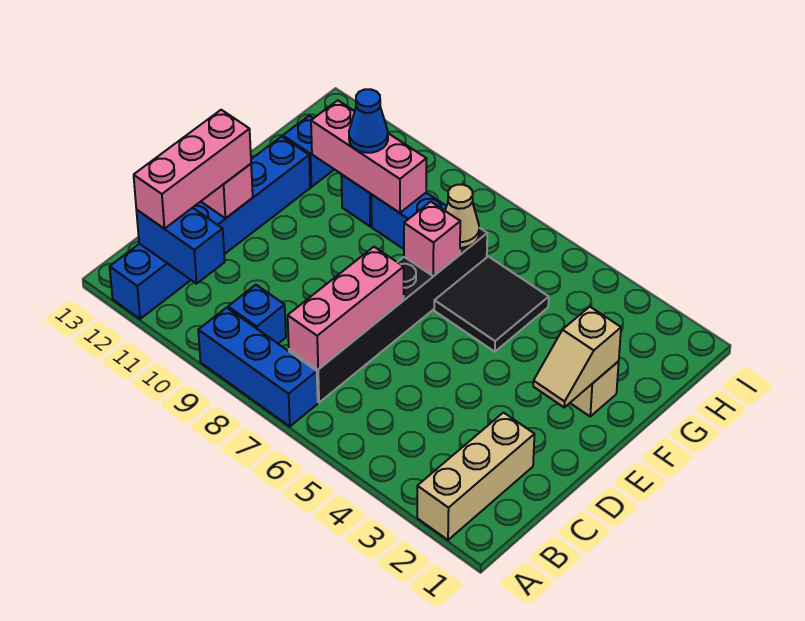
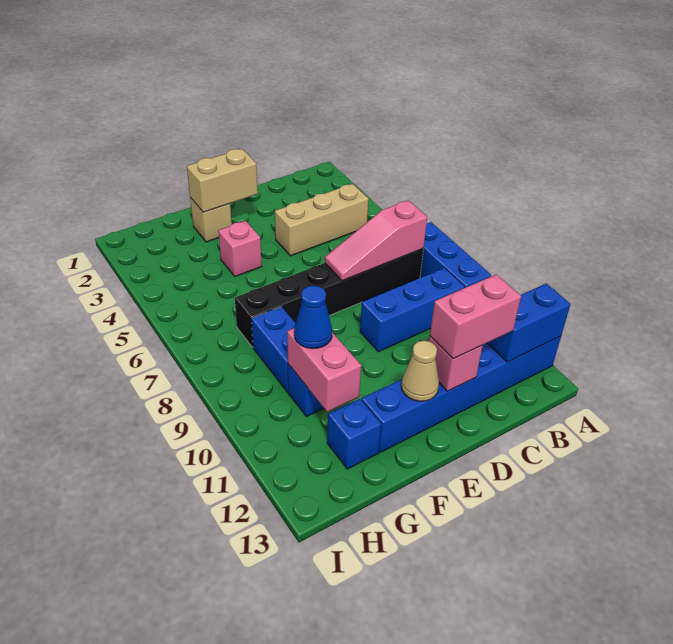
tan 1x3 brick [417,413,534,540] -> tan 1x3 brick moved to [275,184,369,256]
pink 1x3 brick [288,247,404,369] -> pink 1x3 slope [325,200,427,281]
blue 1x1 brick [228,285,286,344] -> blue 1x3 brick [360,268,464,352]
blue 1x2 brick [136,208,225,284] -> blue 1x2 brick turned to [487,284,570,362]
pink 1x3 brick [134,110,251,229] -> pink 1x2 brick [430,274,521,359]
tan 1x2 slope [533,307,621,407] -> tan 1x2 brick [187,149,258,212]
black 2x2 tile [434,256,549,352] -> none
pink 1x1 brick [404,202,460,276] -> pink 1x1 brick moved to [218,221,262,277]
tan 1x1 cone [445,185,479,248] -> tan 1x1 cone moved to [401,341,439,401]
pink 1x3 brick [311,100,427,213] -> pink 1x2 brick [287,328,361,412]

